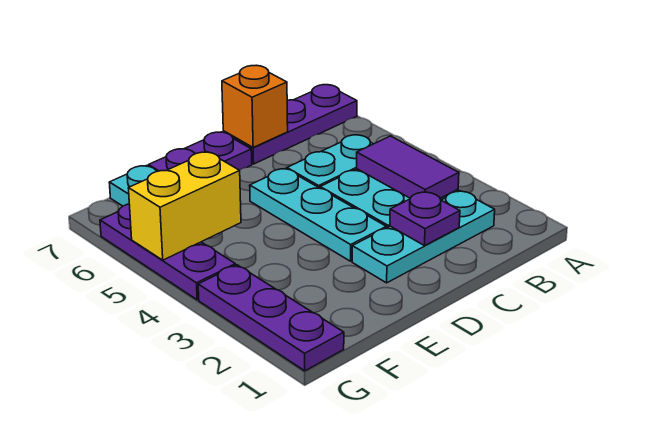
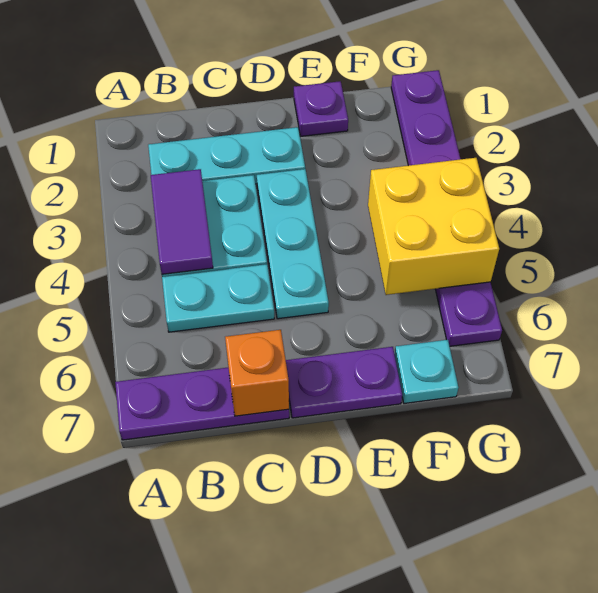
purple 1x1 plate [390,192,460,246] -> purple 1x1 plate moved to [294,81,348,136]
yellow 1x2 brick [129,152,241,260] -> yellow 2x2 brick [368,158,499,295]

